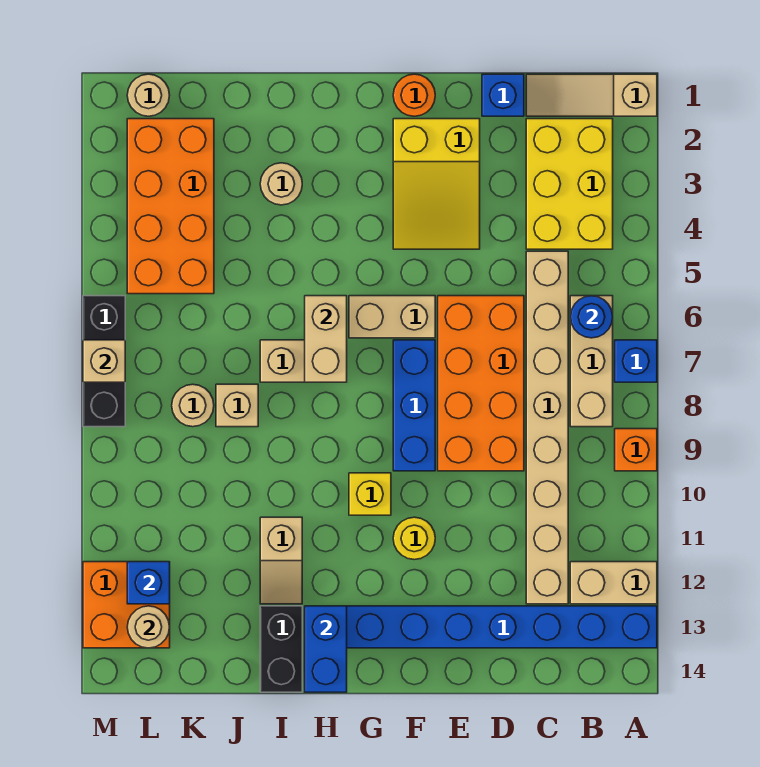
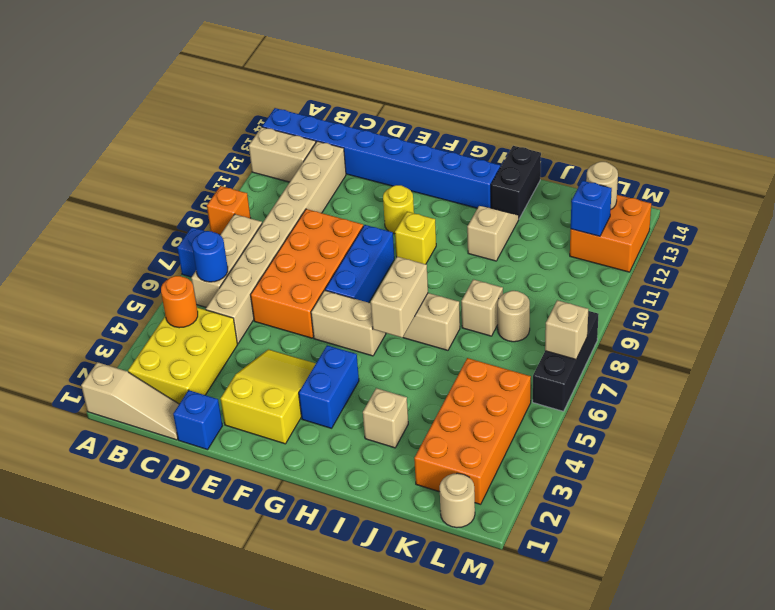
orange 1x1 round brick [393,74,435,116] -> orange 1x1 round brick moved to [161,276,198,328]
blue 1x2 brick [305,606,347,692] -> blue 1x2 brick moved to [299,345,359,428]
tan 1x1 round brick [260,163,302,205] -> tan 1x1 brick [363,388,408,448]

